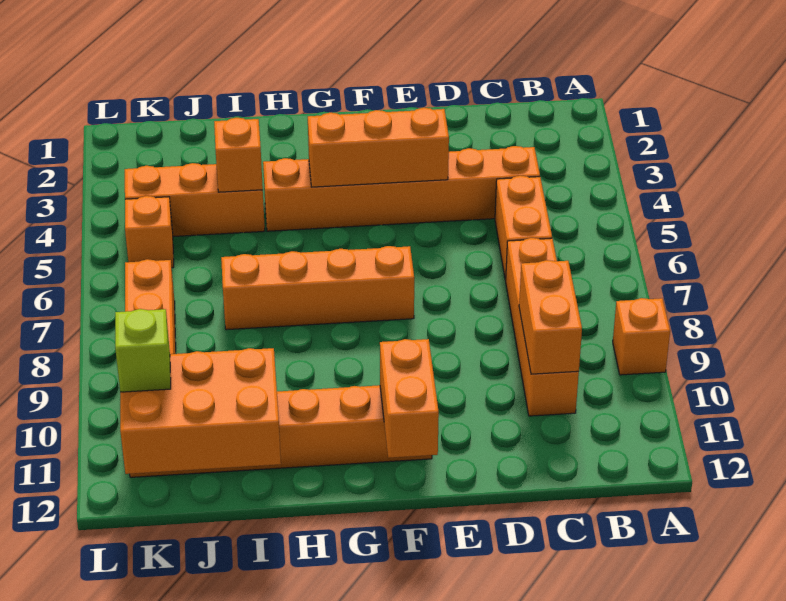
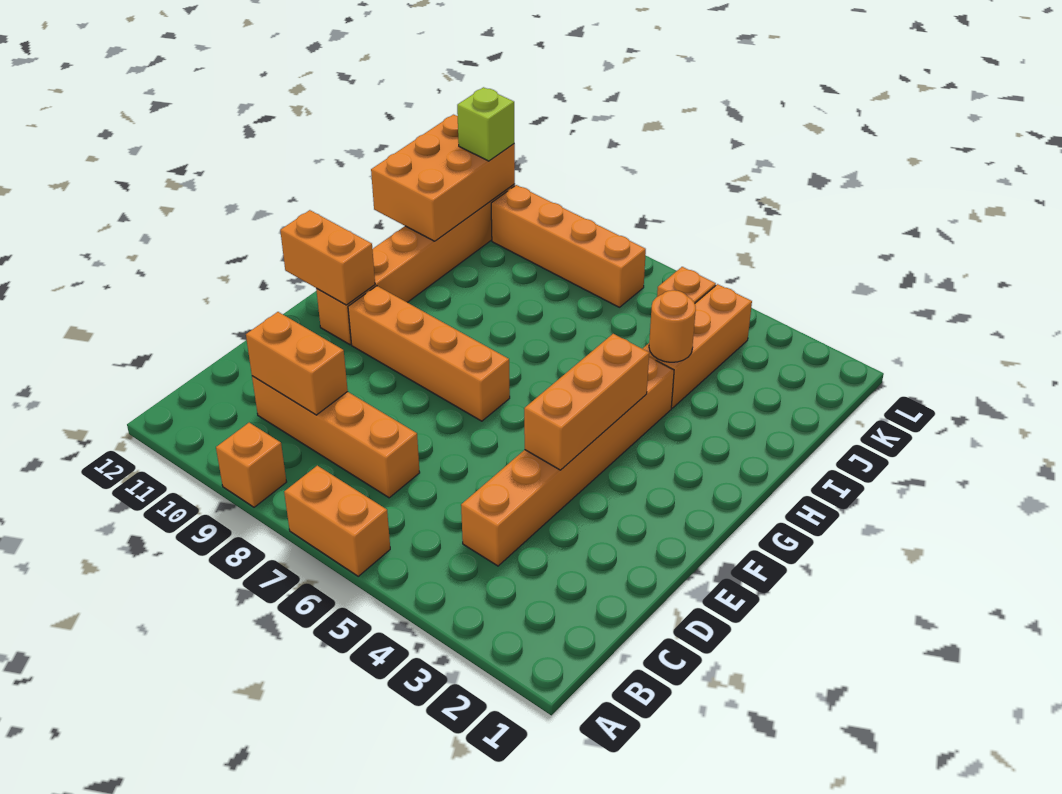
orange 1x2 brick [495,176,552,280] -> orange 1x2 brick moved to [284,466,390,576]
orange 1x4 brick [221,246,414,330] -> orange 1x4 brick turned to [348,286,510,421]
orange 1x1 brick [214,118,263,192] -> orange 1x1 round brick [649,290,696,362]

